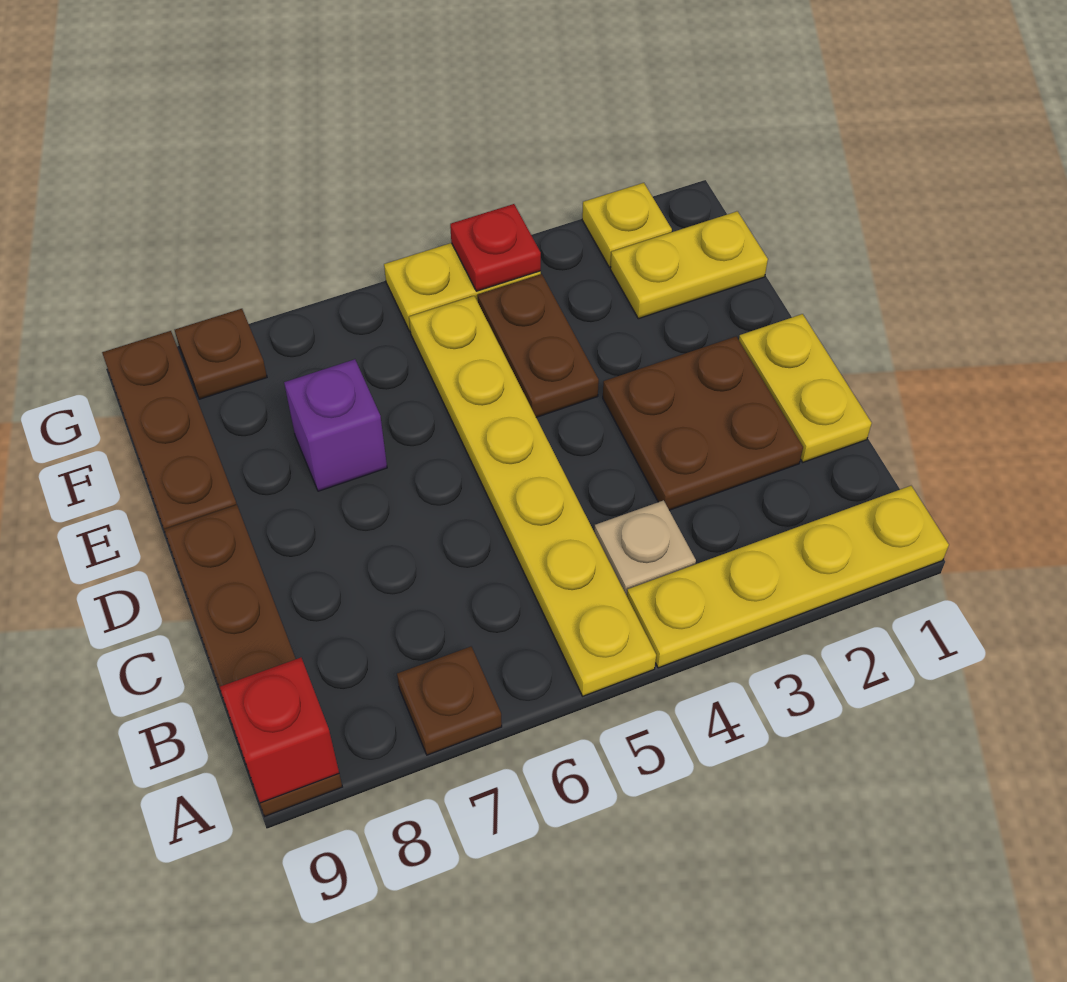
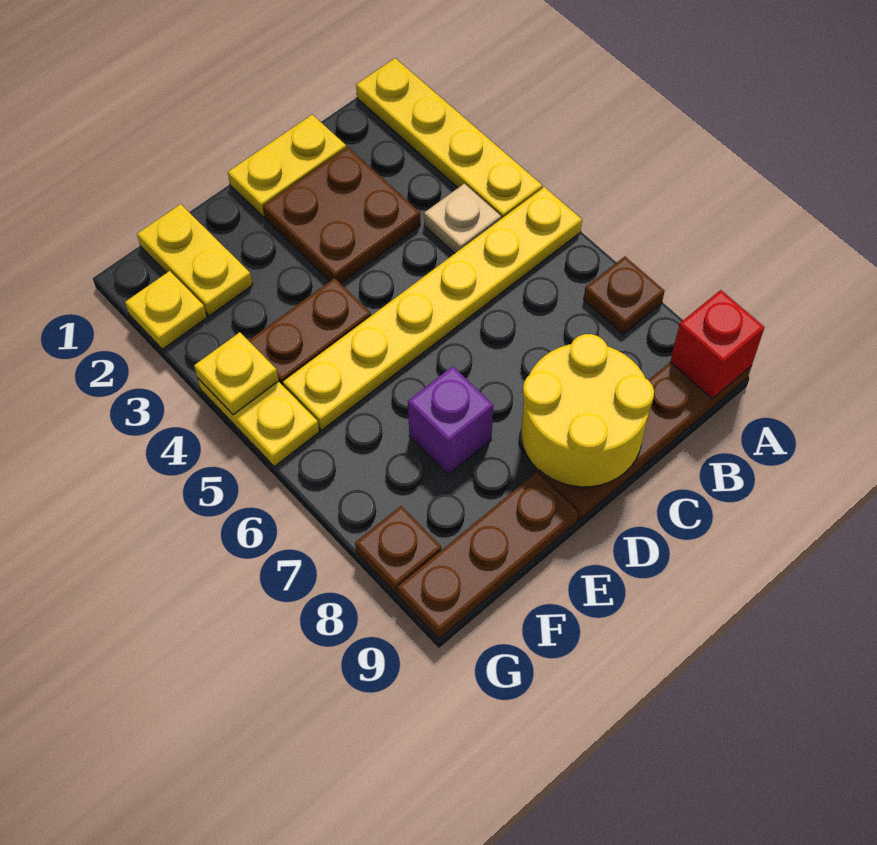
none -> yellow 2x2 round brick [521,334,654,487]
red 1x1 plate [450,204,541,291] -> yellow 1x1 plate [194,332,279,415]

